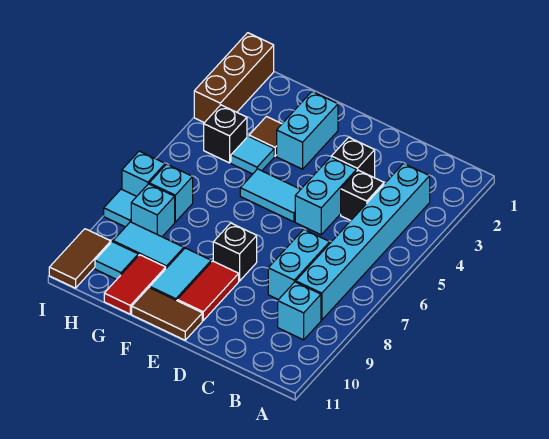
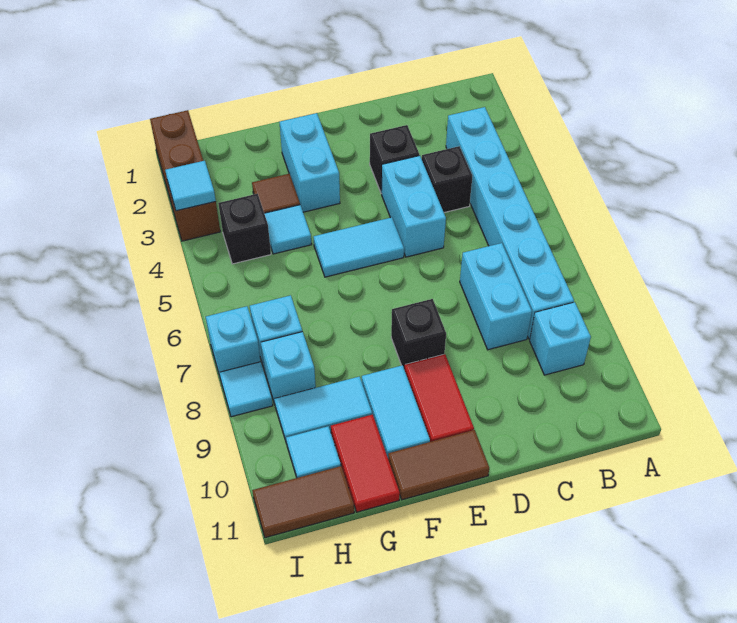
none -> cyan 1x1 tile [165,161,216,211]
brown 1x2 tile [49,229,111,288] -> brown 1x2 tile turned to [252,466,354,538]

